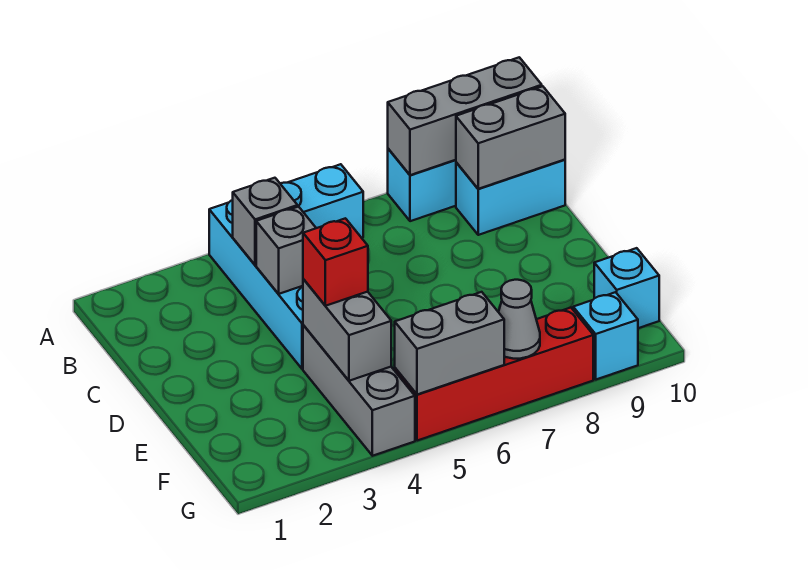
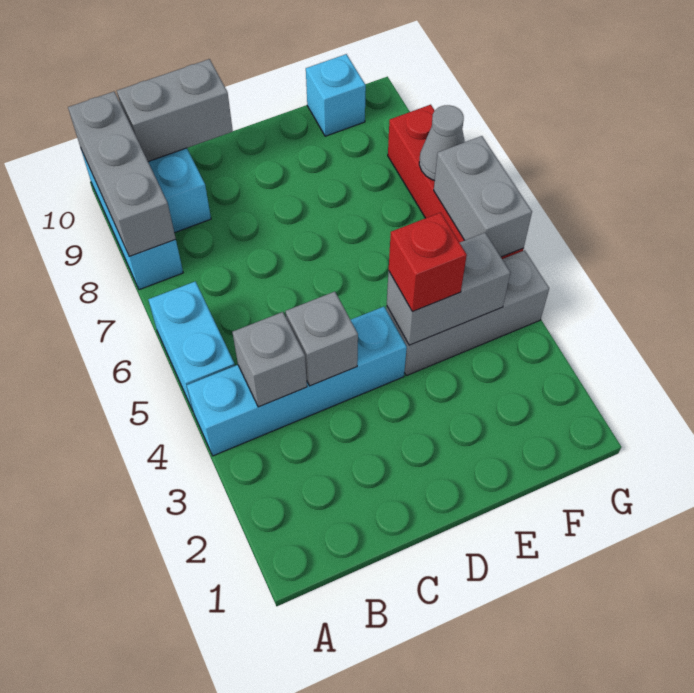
grey 1x2 brick [456,86,565,189] -> grey 1x2 brick turned to [117,59,233,162]
cyan 1x1 brick [573,292,638,380] -> none

